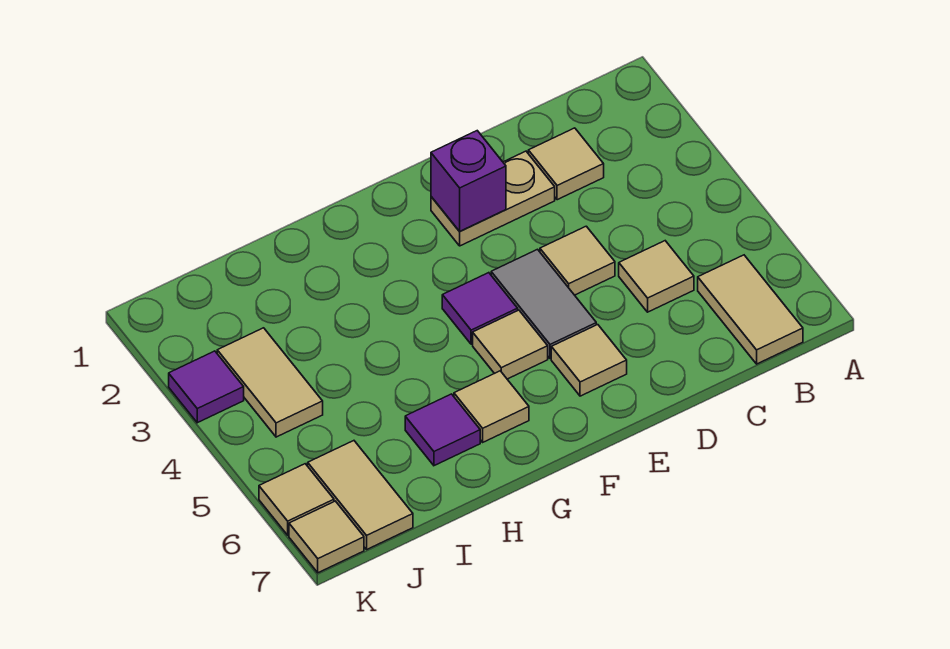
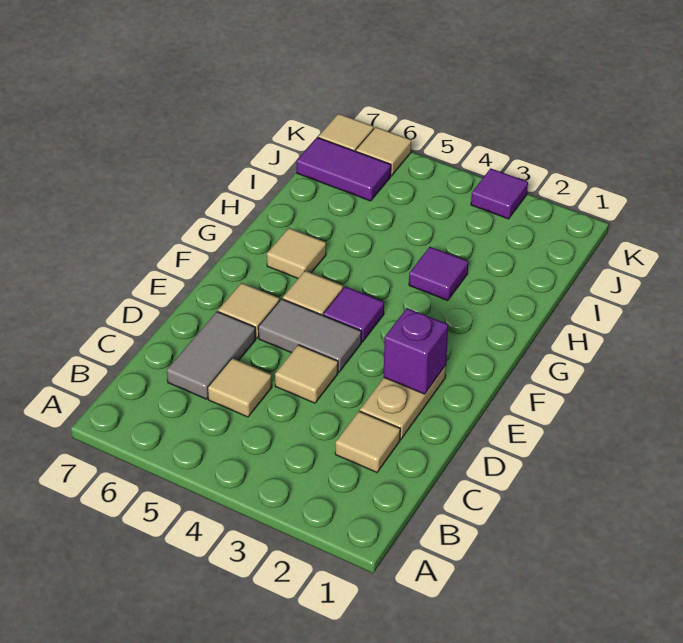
tan 1x2 tile [698,255,803,364] -> none
none -> grey 1x2 tile [167,312,256,399]
purple 1x1 tile [405,394,480,466] -> purple 1x1 tile moved to [409,247,468,300]
tan 1x2 tile [217,328,323,437] -> none
tan 1x2 tile [308,441,413,549] -> purple 1x2 tile [297,137,391,201]

